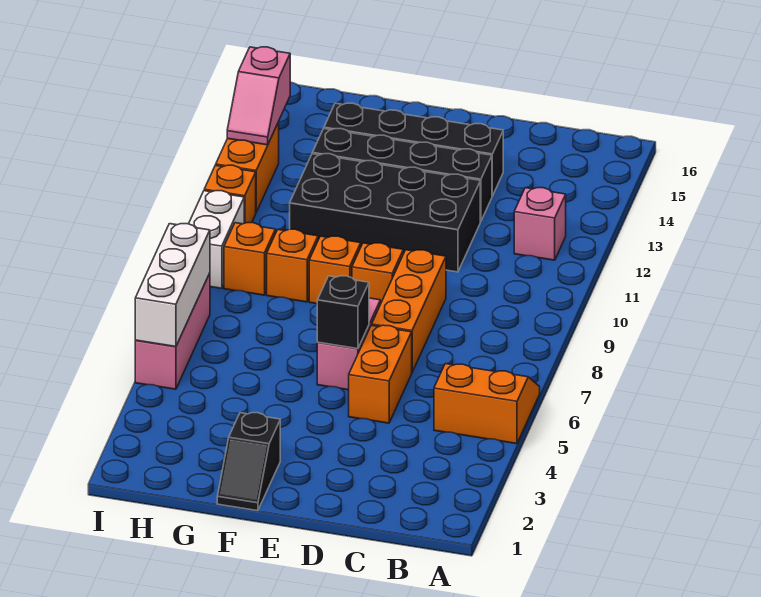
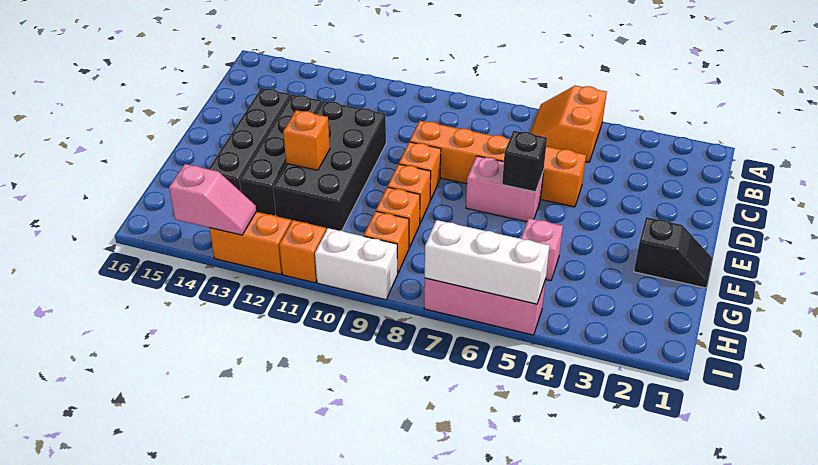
pink 1x1 brick [514,188,566,260] -> pink 1x1 brick moved to [521,218,563,281]
none -> orange 1x1 brick [283,110,330,170]

